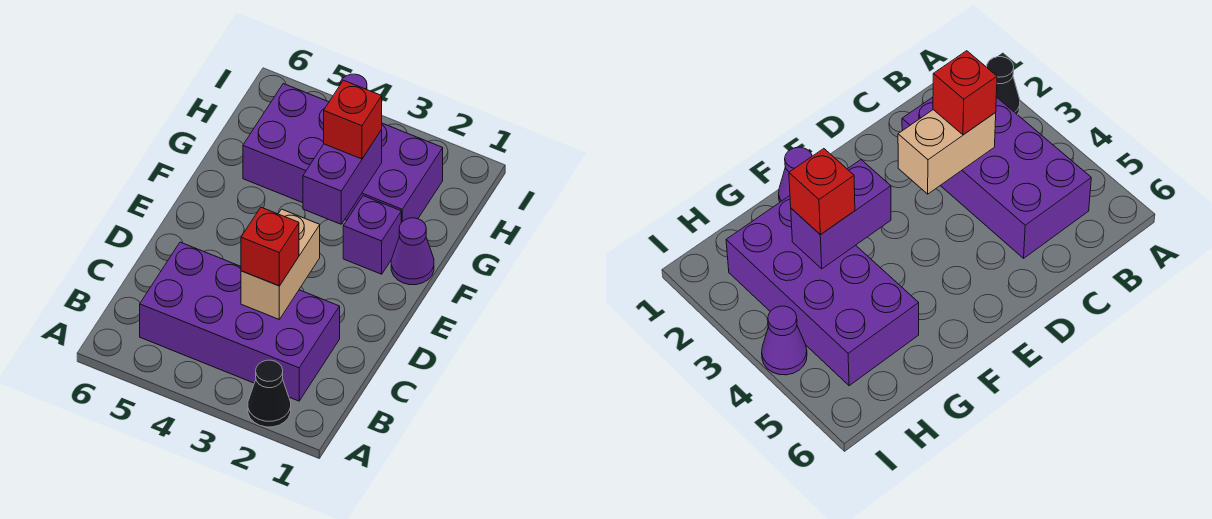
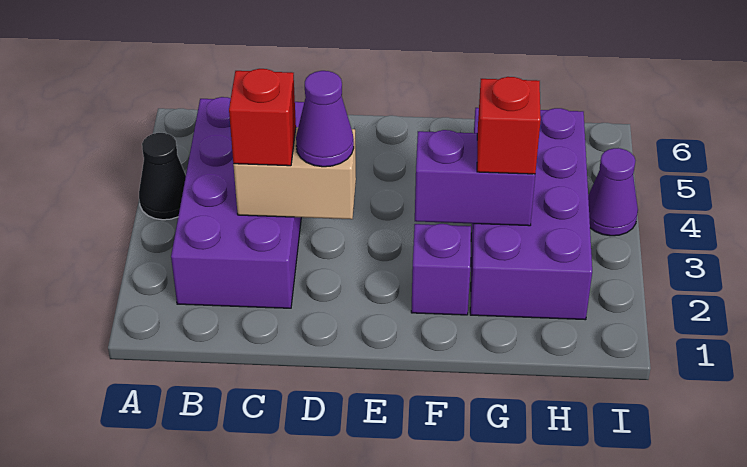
black 1x1 cone [248,360,291,427] -> black 1x1 cone moved to [139,133,186,220]
purple 1x1 cone [391,218,434,285] -> purple 1x1 cone moved to [296,71,354,167]

